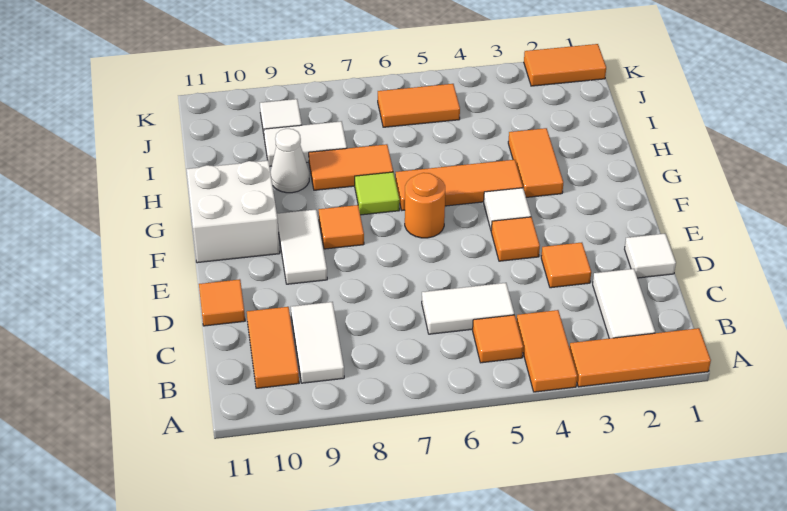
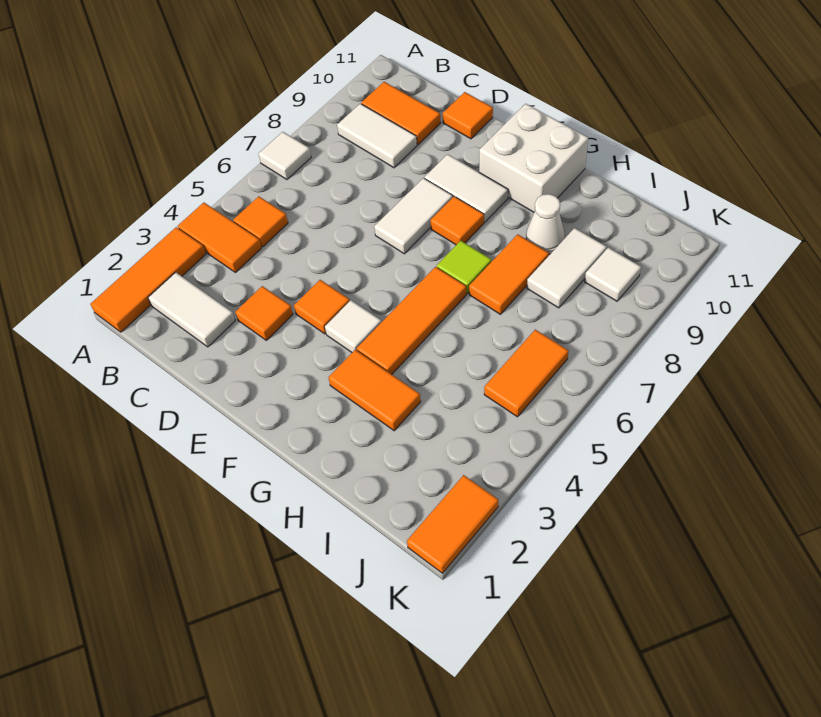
white 1x2 tile [422,283,514,334] -> white 1x2 tile moved to [374,178,453,254]
white 1x1 tile [625,234,676,278] -> white 1x1 tile moved to [259,132,311,180]
orange 1x1 round brick [405,173,445,238] -> none

